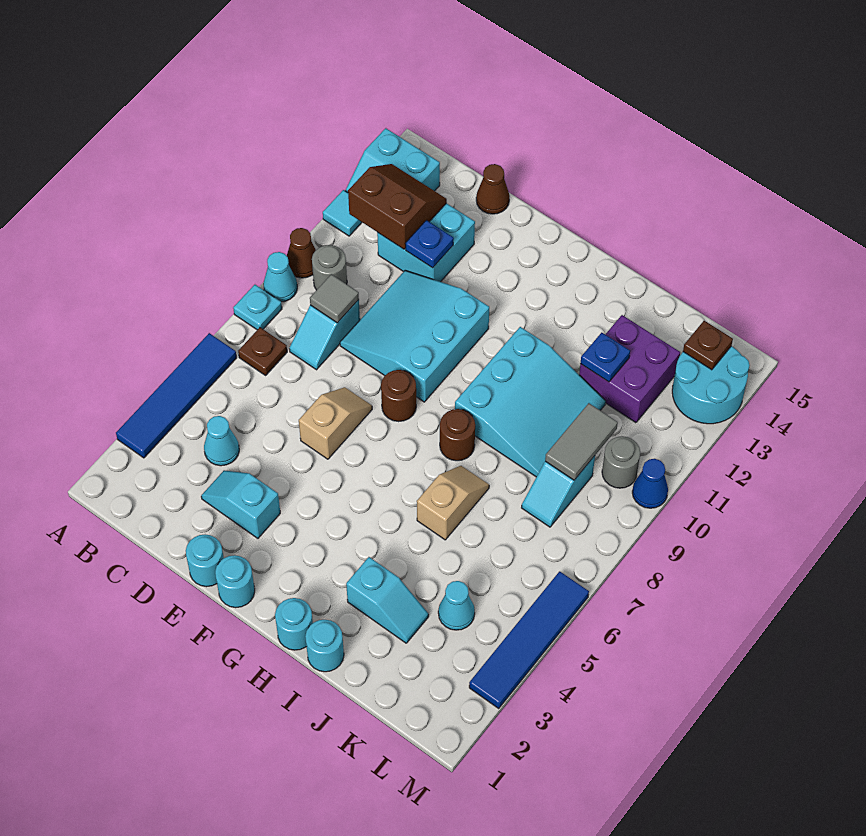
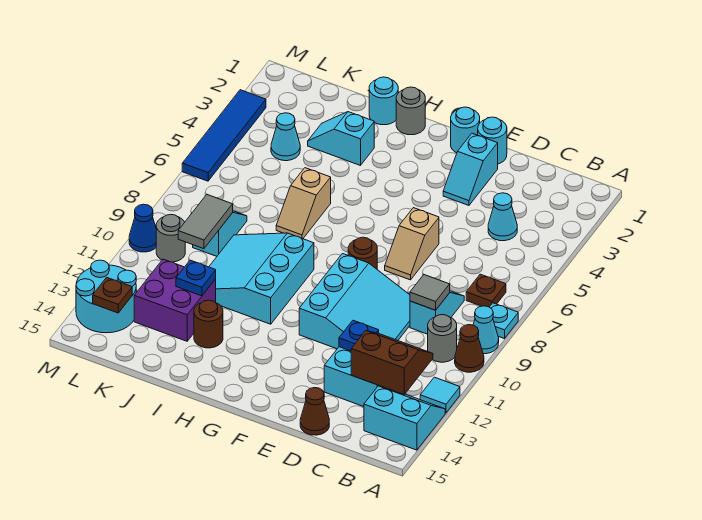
blue 1x4 tile [116,333,237,458] -> none
brown 2x2 slope [348,164,447,249] -> brown 2x2 slope turned to [351,331,433,394]
cyan 1x2 slope [201,470,280,538] -> cyan 1x2 slope turned to [443,133,498,205]
cyan 1x1 round brick [275,598,313,650] -> grey 1x1 round brick [396,87,425,135]
brown 1x1 round brick [440,409,475,461] -> brown 1x1 round brick moved to [194,300,223,348]

